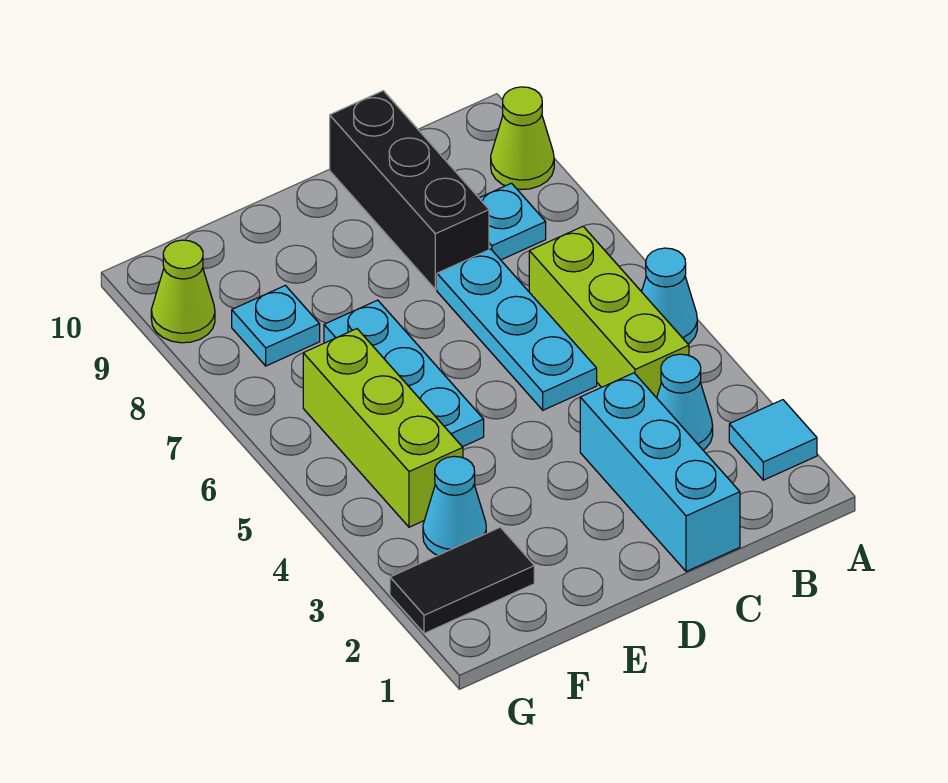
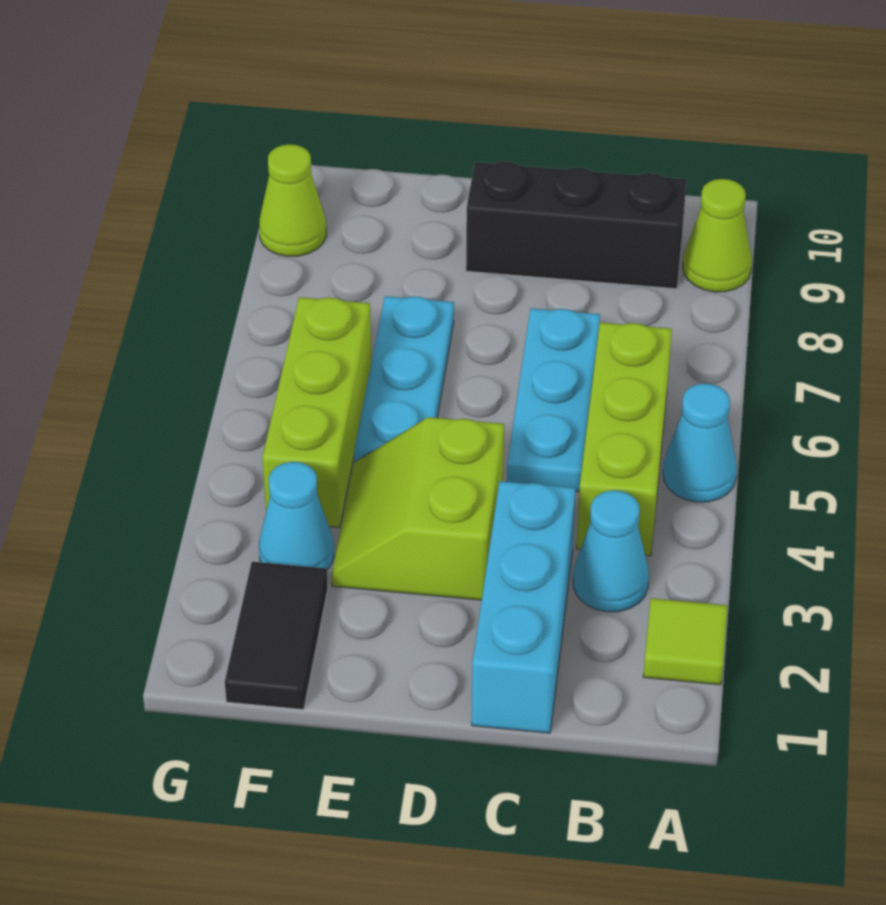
cyan 1x1 tile [729,400,817,480] -> lime 1x1 tile [643,598,728,685]
cyan 1x1 plate [479,183,546,260] -> none
black 1x3 brick [330,91,489,289] -> black 1x3 brick turned to [466,161,687,289]
none -> lime 2x2 slope [332,417,504,600]
black 1x2 tile [390,527,534,633] -> black 1x2 tile turned to [225,562,328,710]
cyan 1x1 plate [232,285,320,366] -> none

